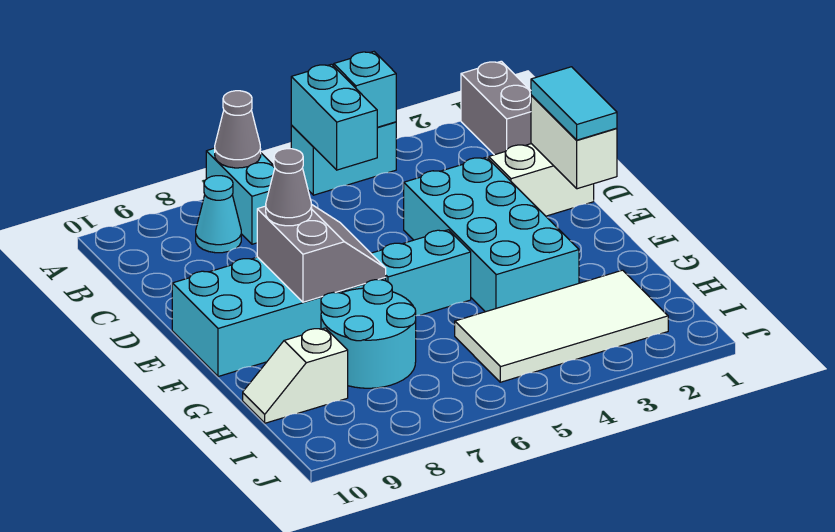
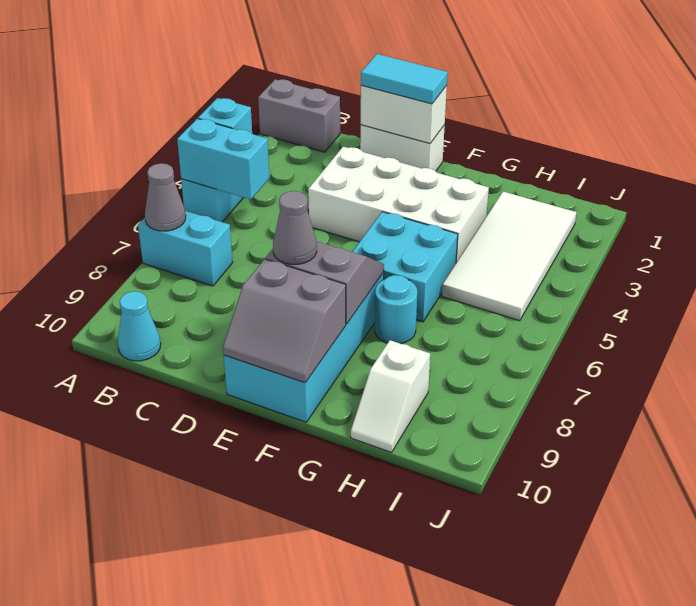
cyan 1x1 cone [196,176,241,253] -> cyan 1x1 cone moved to [118,291,161,361]
white 1x2 brick [489,144,594,216] -> white 1x2 brick turned to [360,125,445,171]
cyan 2x4 brick [404,157,579,312] -> white 2x4 brick [308,147,489,263]
none -> grey 2x2 slope [223,259,346,383]
cyan 1x2 brick [371,230,471,316] -> cyan 2x2 brick [353,212,458,322]
cyan 2x2 round brick [321,280,416,388] -> cyan 1x1 round brick [375,275,417,344]

